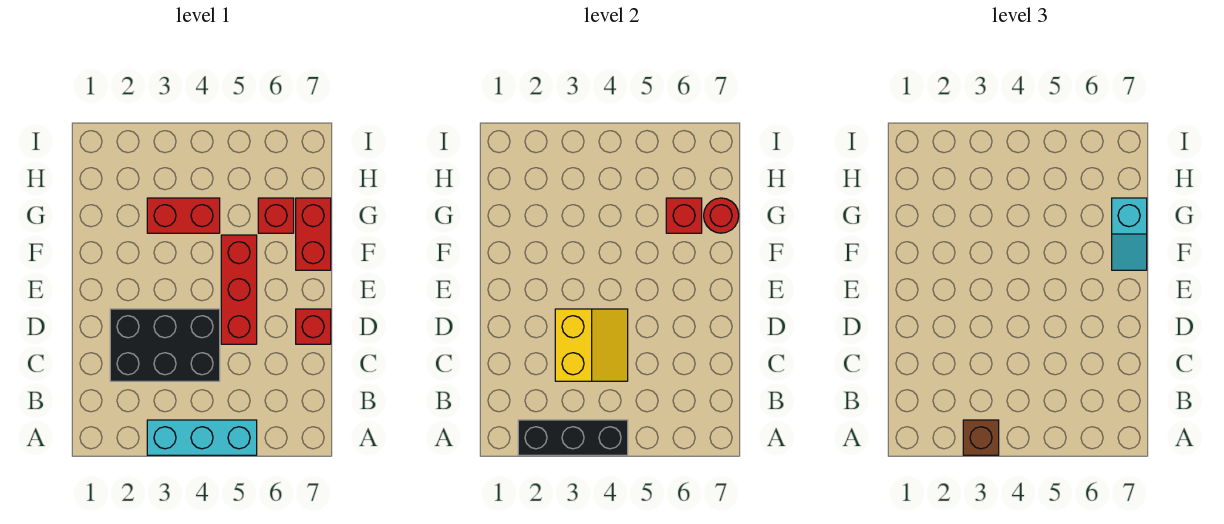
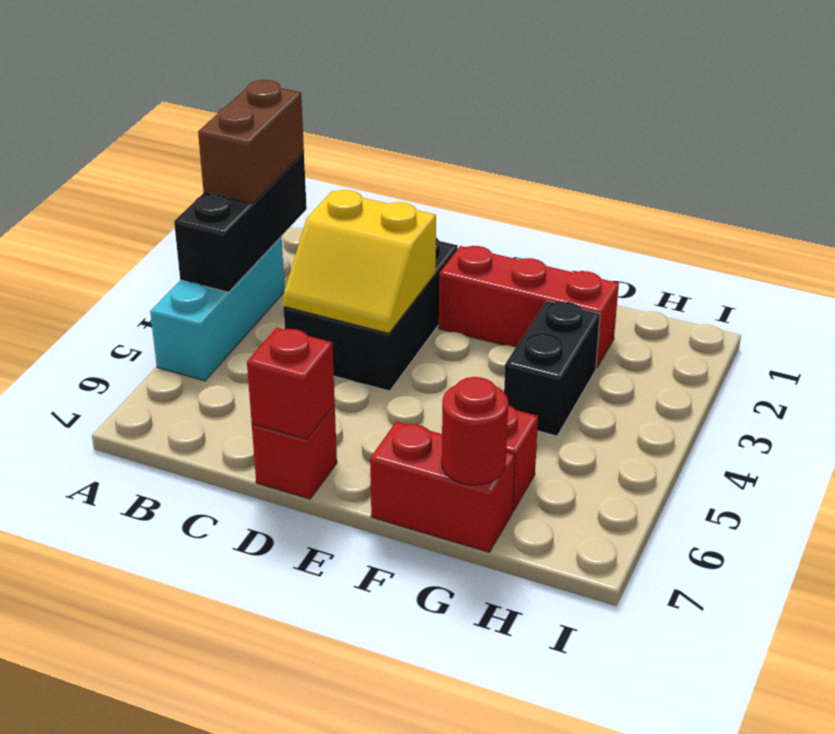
brown 1x1 brick [963,420,999,455] -> brown 1x2 brick [198,80,304,204]
red 1x3 brick [221,235,257,344] -> red 1x3 brick moved to [439,246,619,369]
cyan 1x2 slope [1112,198,1147,270] -> none
red 1x2 brick [147,198,220,233] -> black 1x2 brick [504,301,600,436]
red 1x1 brick [666,198,702,233] -> red 1x1 brick moved to [247,328,335,439]

